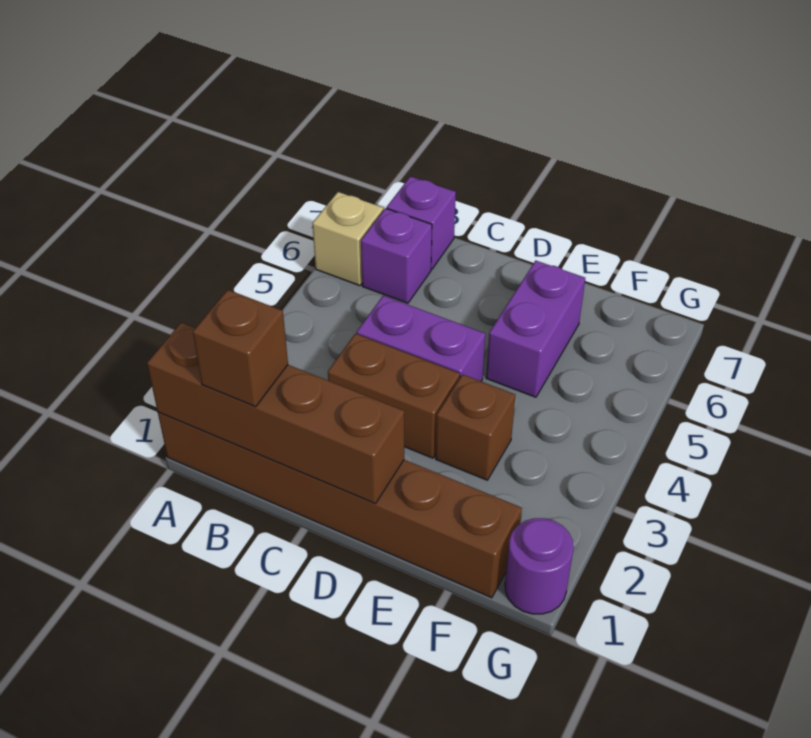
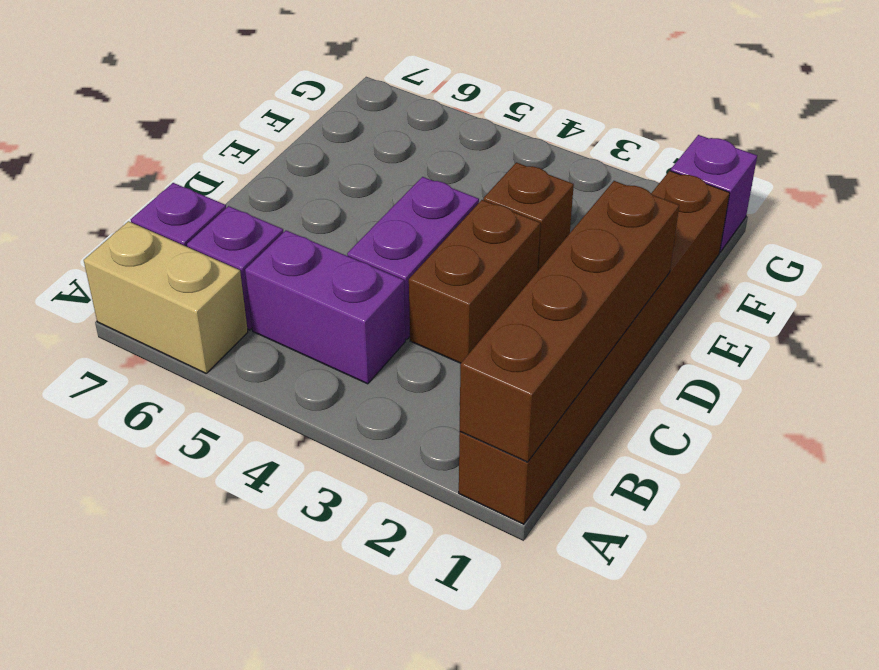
tan 1x1 brick [312,192,383,286] -> tan 1x2 brick [84,221,248,373]
brown 1x1 brick [193,290,288,407] -> none
purple 1x2 brick [486,261,585,397] -> purple 1x2 brick moved to [245,230,405,384]
purple 1x1 round brick [505,518,574,614] -> purple 1x1 brick [671,135,757,252]

